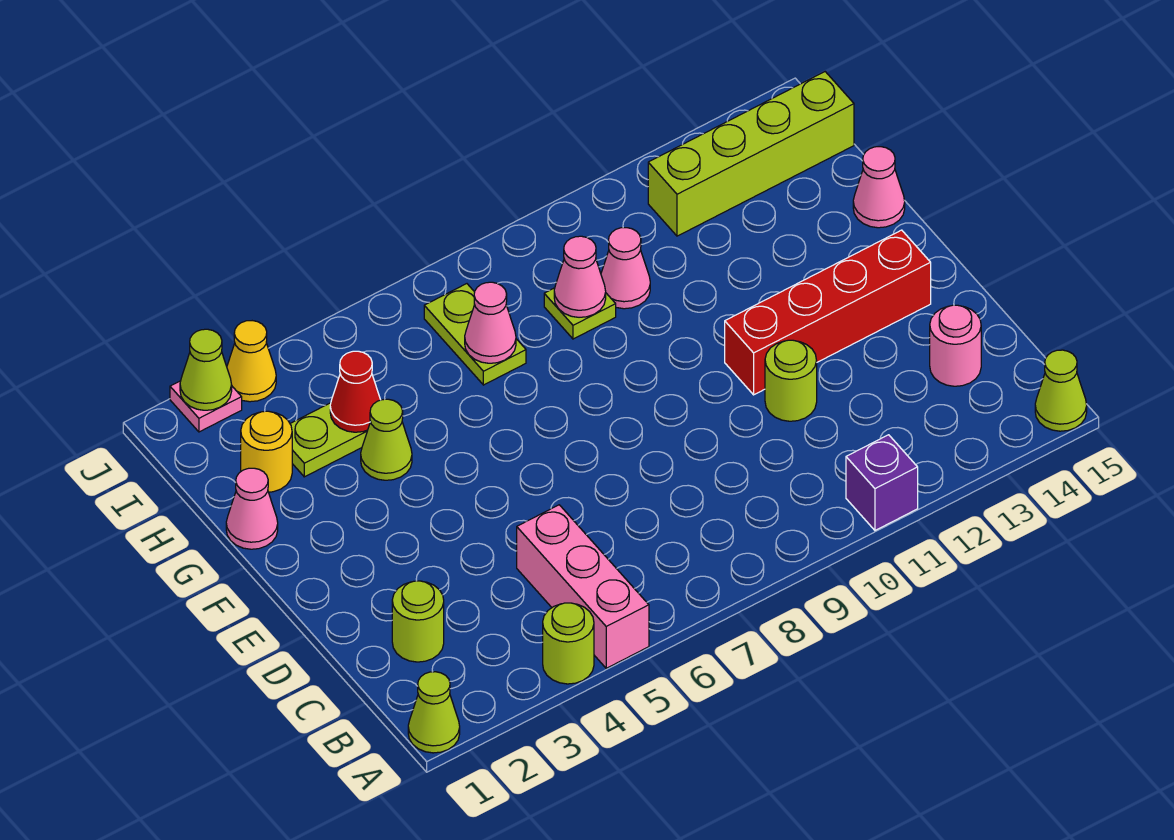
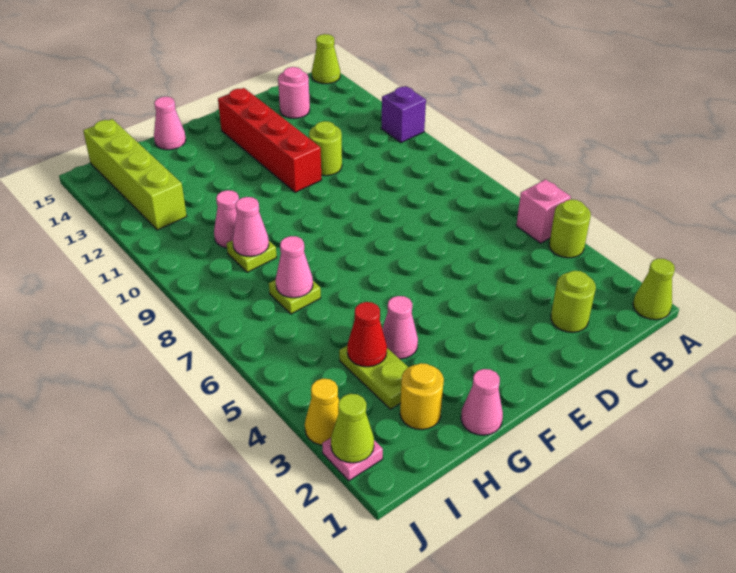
pink 1x3 brick [517,505,649,668] -> pink 1x1 brick [516,179,571,243]
lime 1x1 cone [361,399,412,480] -> pink 1x1 cone [382,296,418,359]
lime 1x2 plate [424,284,526,385] -> lime 1x1 plate [269,280,321,314]

